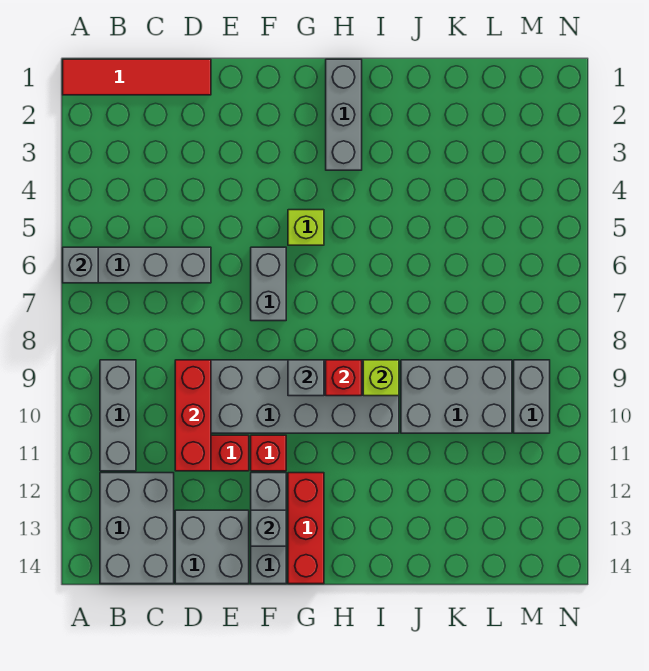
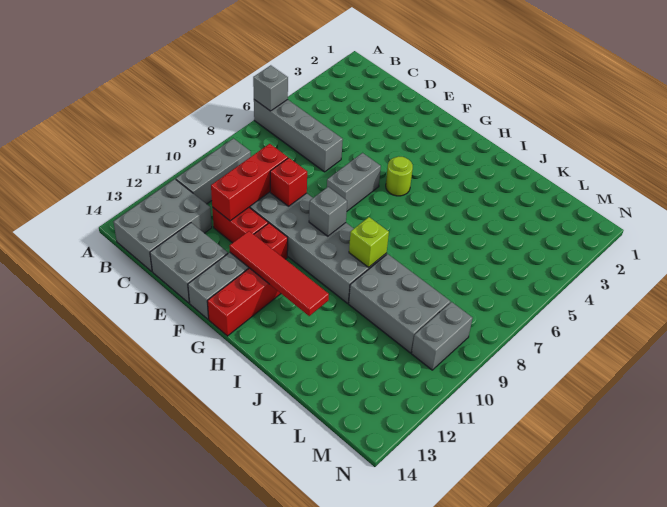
red 1x4 tile [63,59,211,95] -> red 1x4 tile moved to [230,231,329,316]
grey 1x1 brick [251,510,286,546] -> none
lime 1x1 brick [288,210,324,245] -> lime 1x1 round brick [386,156,413,196]
grey 1x3 brick [326,59,362,170] -> none
red 1x1 brick [326,360,362,396] -> red 1x1 brick moved to [270,158,307,206]

